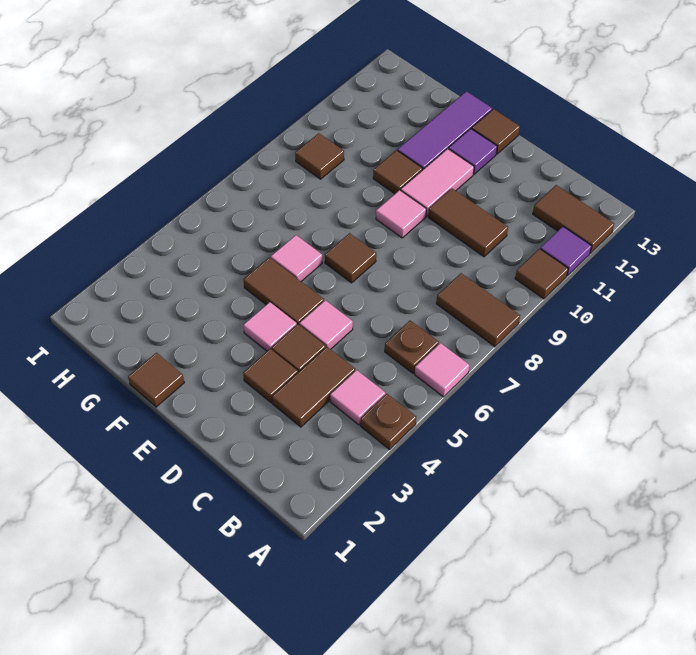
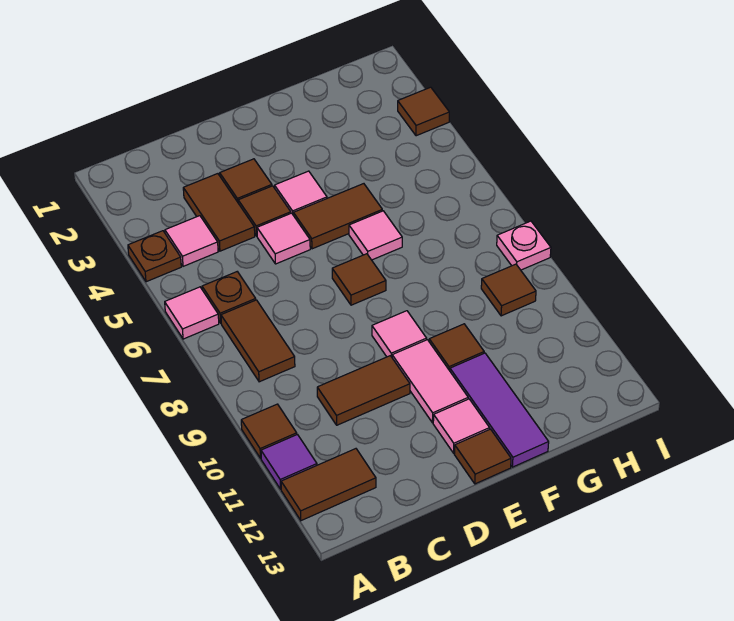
brown 1x2 tile [436,273,520,347] -> brown 1x2 tile turned to [221,300,295,382]
purple 1x1 tile [449,129,497,174] -> pink 1x1 tile [433,399,490,453]
brown 1x1 tile [128,353,184,407] -> brown 1x1 tile moved to [398,87,449,136]
none -> pink 1x1 plate [497,221,551,270]

